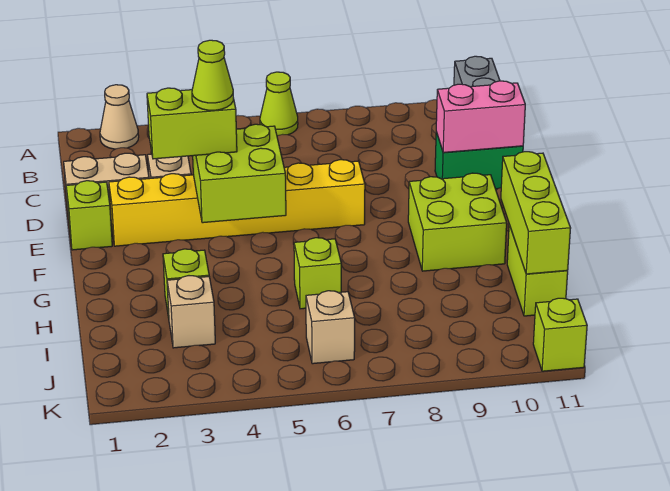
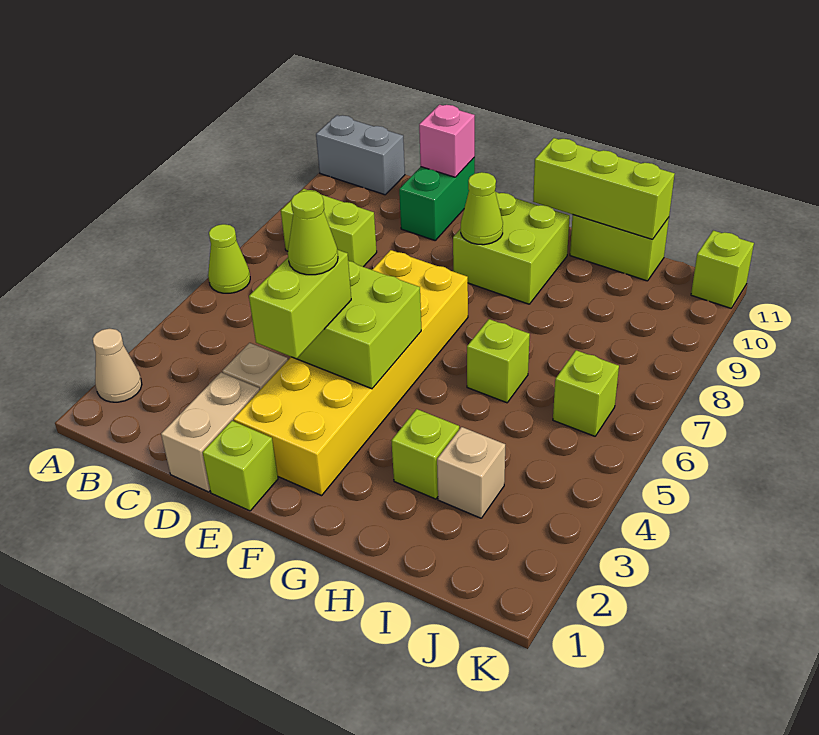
none -> lime 1x2 brick [281,189,377,267]
pink 1x2 brick [436,81,525,153] -> pink 1x1 brick [419,105,475,177]
yellow 1x6 brick [109,160,365,246] -> yellow 2x6 brick [233,250,468,496]
none -> lime 1x1 cone [461,172,503,245]
tan 1x1 brick [306,291,355,364] -> lime 1x1 brick [553,350,619,436]

